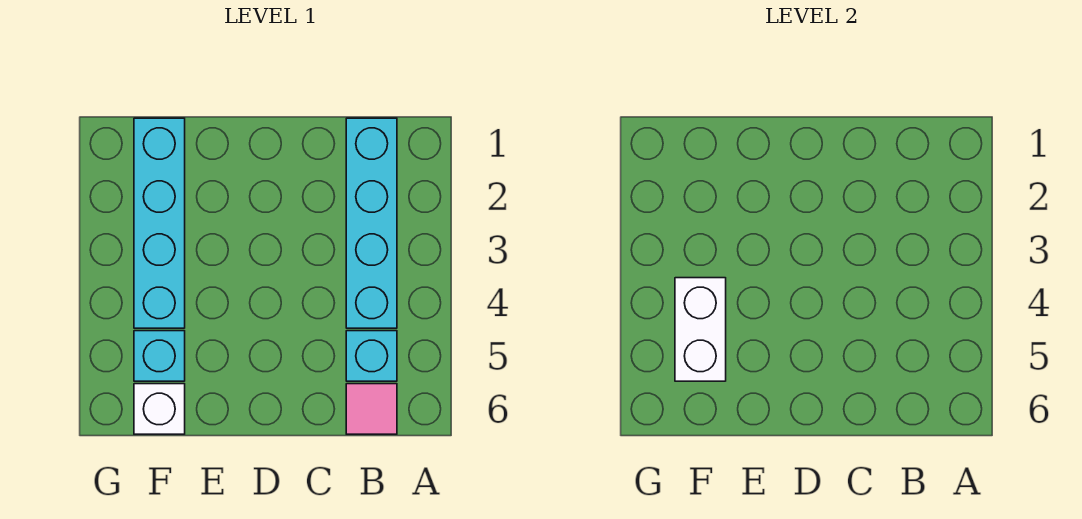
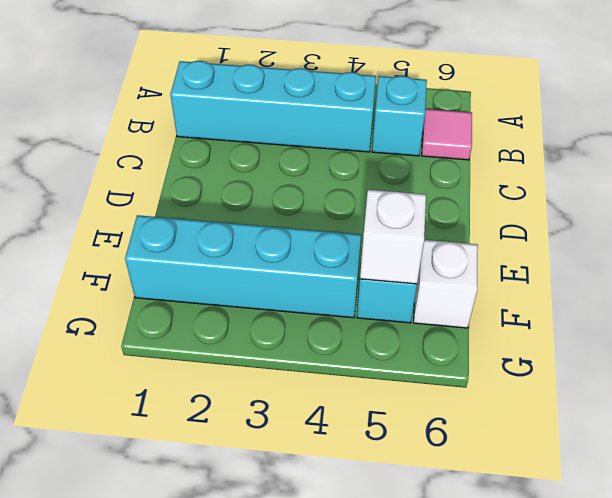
white 1x2 brick [675,278,726,381] -> white 1x1 brick [360,190,426,284]

